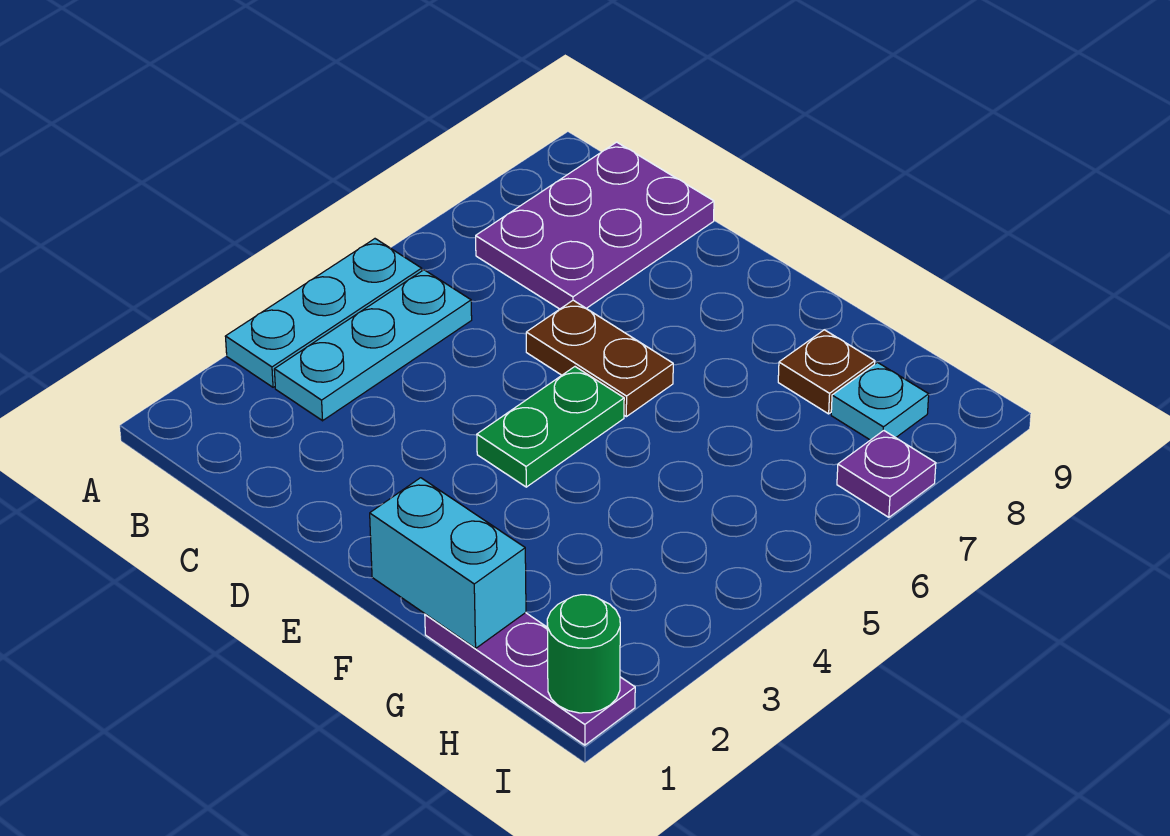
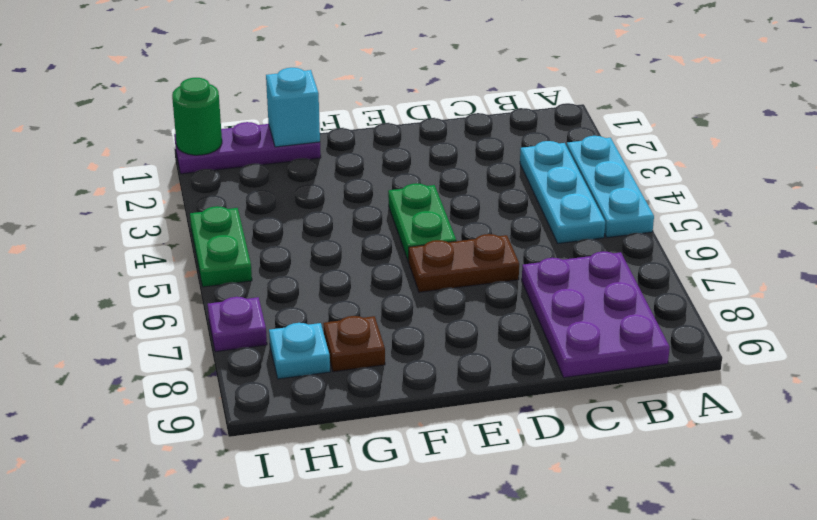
cyan 1x2 brick [370,478,526,648] -> cyan 1x1 brick [266,68,320,147]
none -> green 1x2 plate [190,206,252,287]

